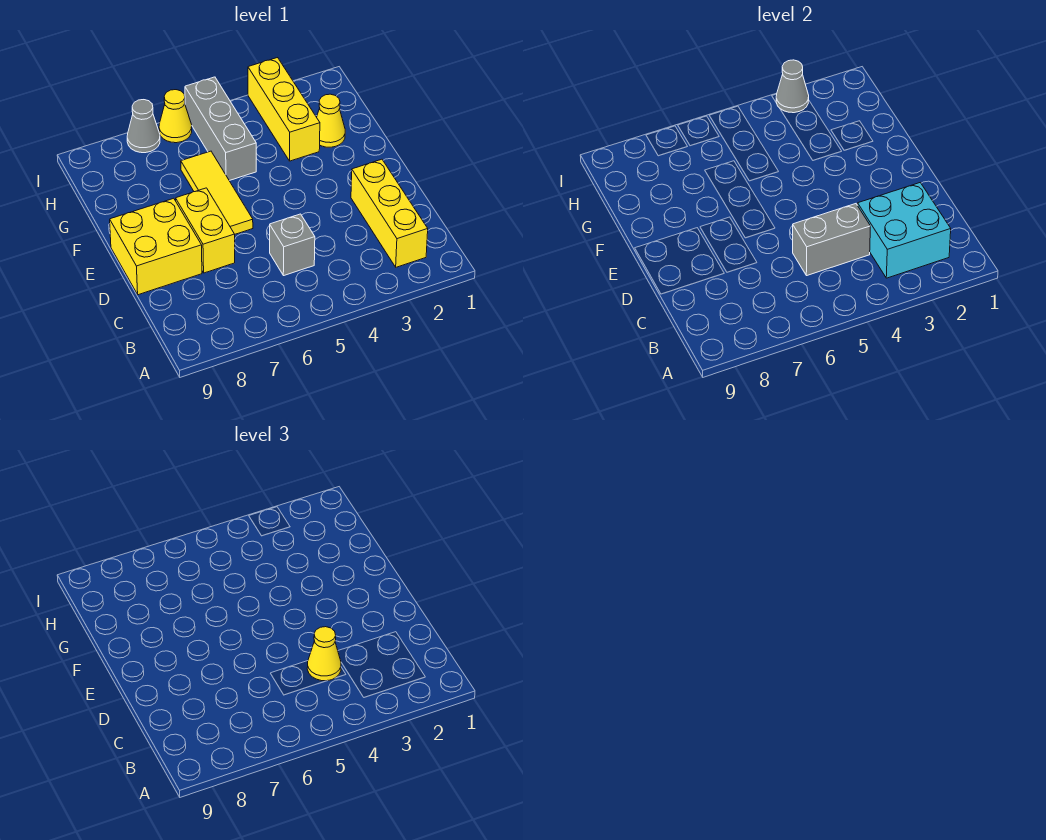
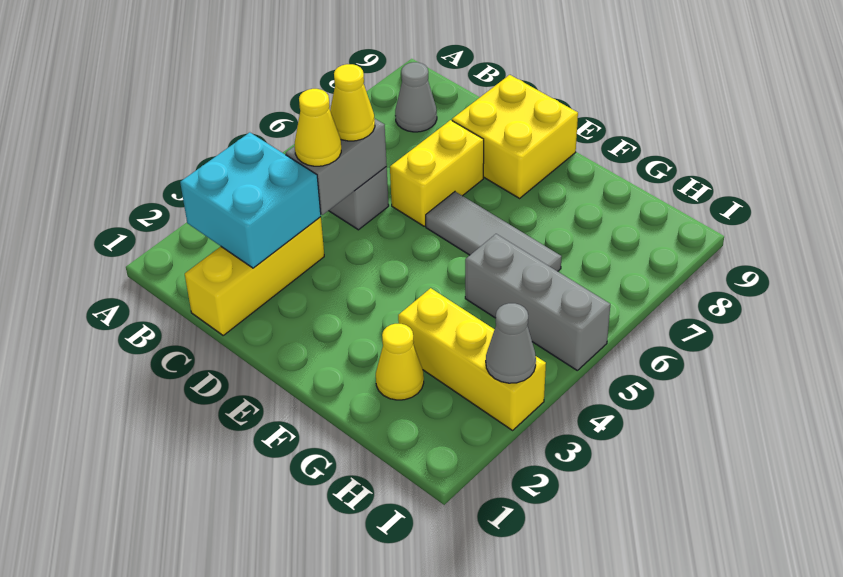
yellow 1x3 brick [351,159,428,267] -> yellow 1x3 brick turned to [185,217,324,335]
yellow 1x2 brick [176,188,235,273] -> yellow 1x2 brick turned to [390,120,484,226]
yellow 1x3 tile [181,151,253,234] -> grey 1x3 tile [426,192,562,271]
yellow 1x1 cone [159,90,192,143] -> yellow 1x1 cone moved to [330,64,375,141]
grey 1x1 cone [127,100,160,153] -> grey 1x1 cone moved to [395,62,437,132]

